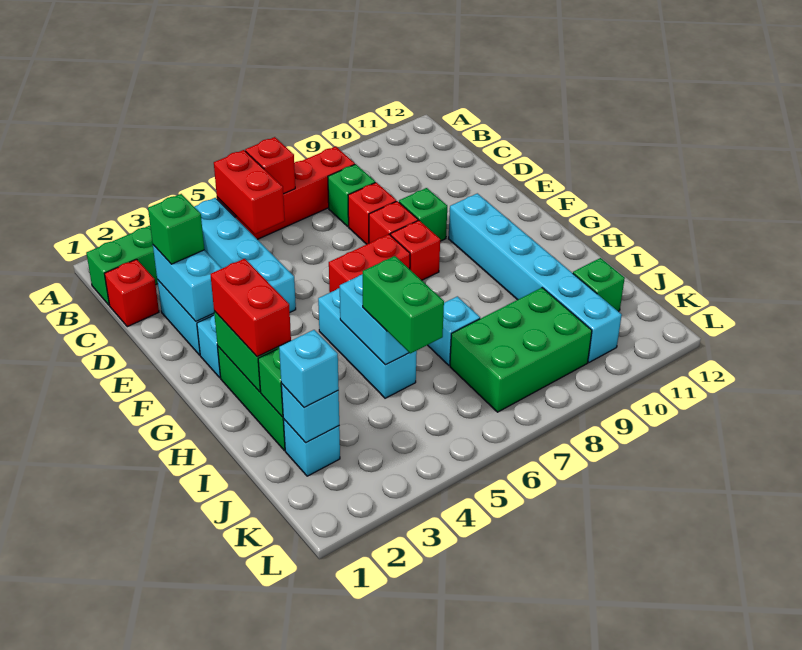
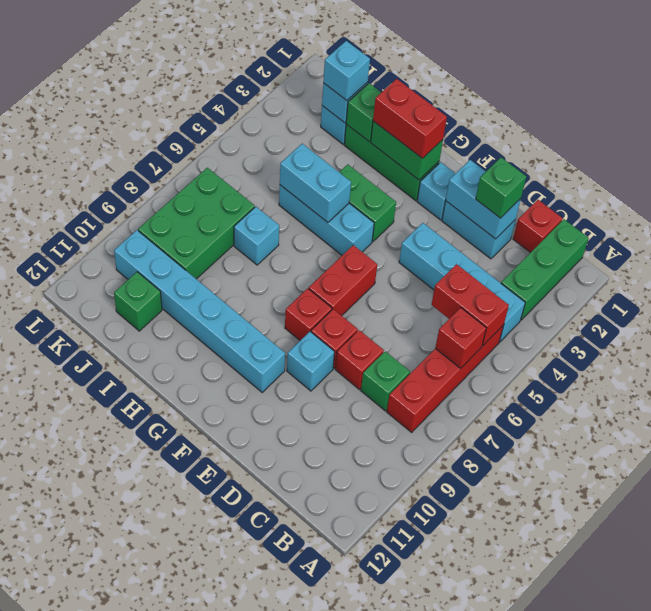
green 1x1 brick [399,188,447,241] -> cyan 1x1 brick [287,332,335,391]
green 1x2 brick [363,256,444,353] -> green 1x2 brick moved to [339,164,396,242]

